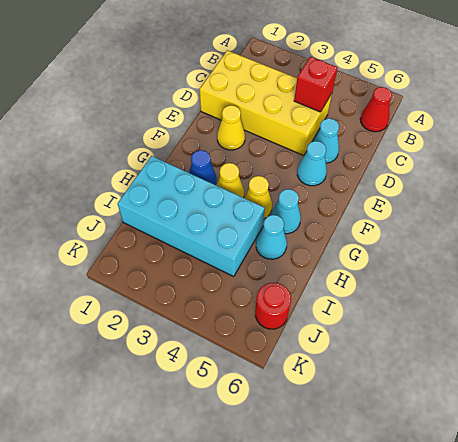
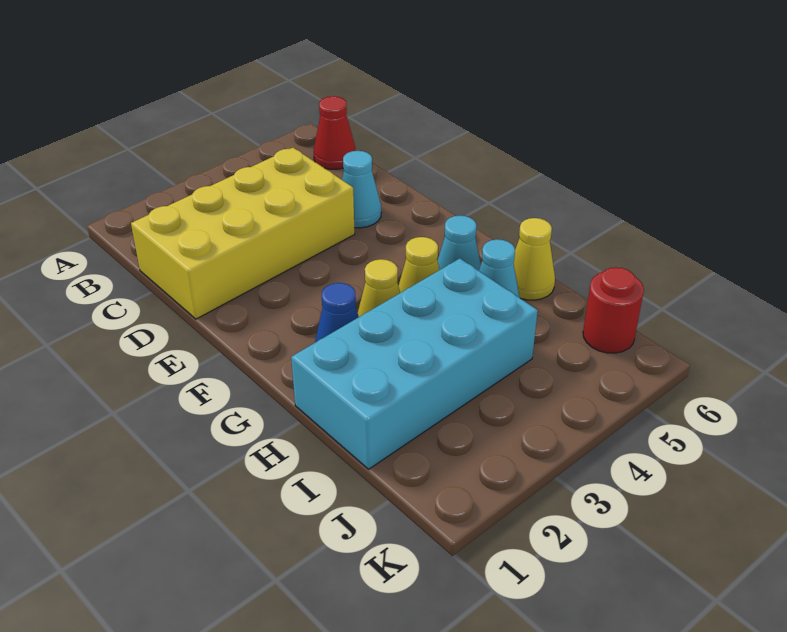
red 1x1 brick [294,57,338,112] -> none
yellow 1x1 cone [217,105,245,150] -> yellow 1x1 cone moved to [513,218,555,300]
cyan 1x1 cone [297,141,327,186] -> none

